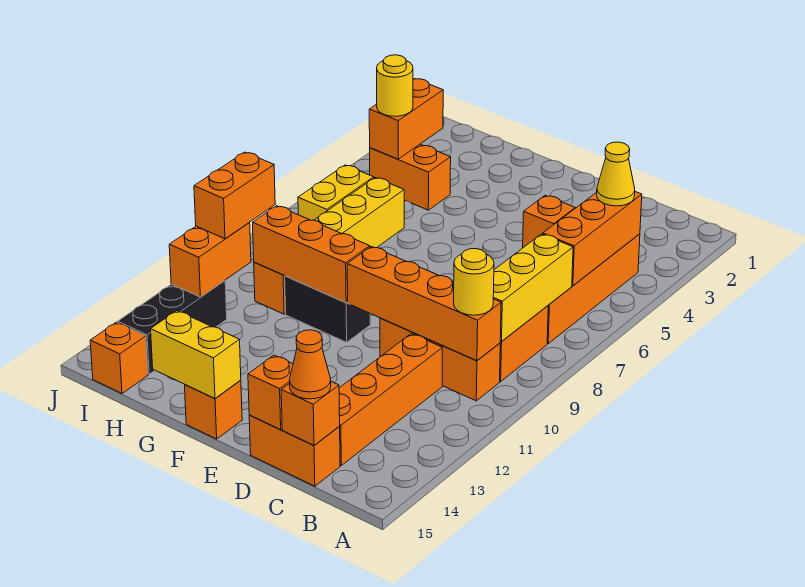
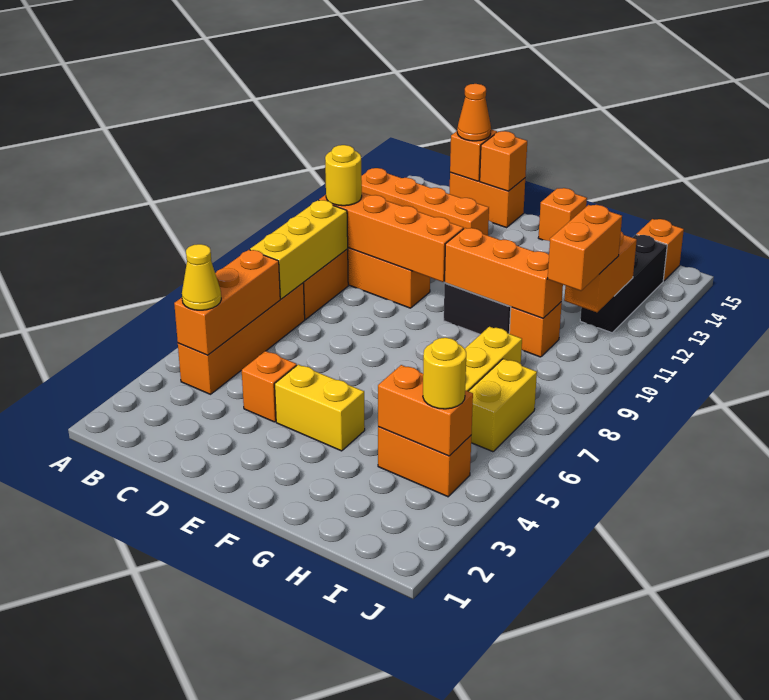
orange 1x4 brick [339,334,442,465] -> orange 1x4 brick turned to [361,168,489,236]
yellow 1x2 brick [151,311,241,398] -> yellow 1x2 brick moved to [275,365,365,451]
orange 1x2 brick [369,79,443,159] -> orange 1x2 brick turned to [378,365,473,456]

